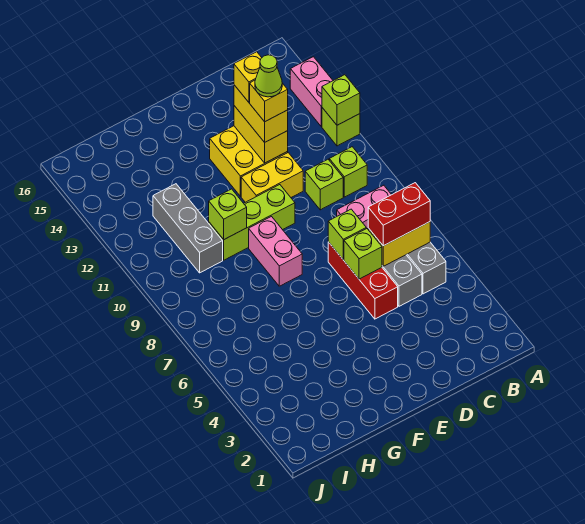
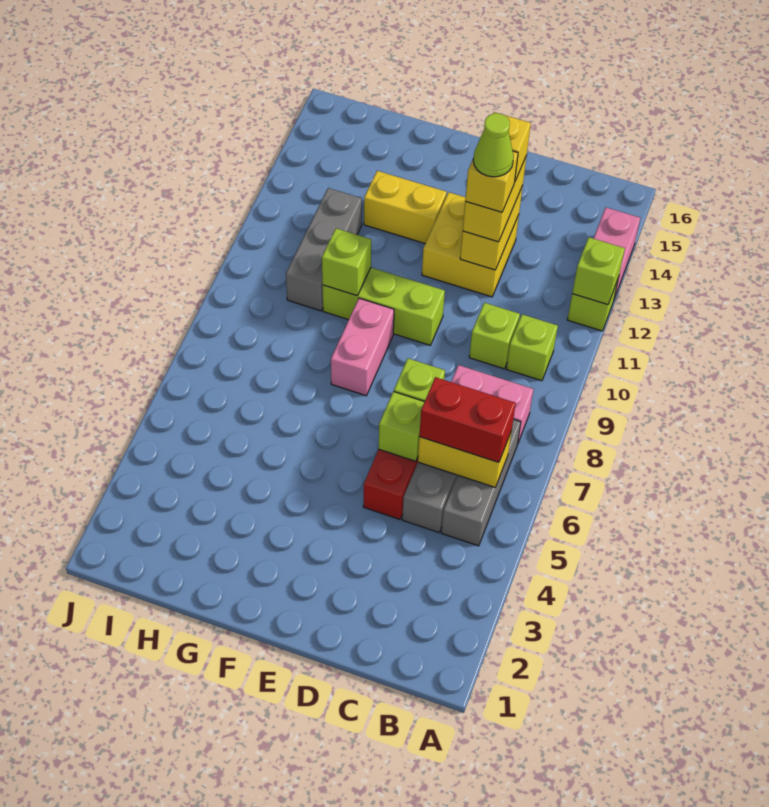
yellow 1x2 brick [241,153,303,202] -> yellow 1x2 brick moved to [364,171,447,243]

